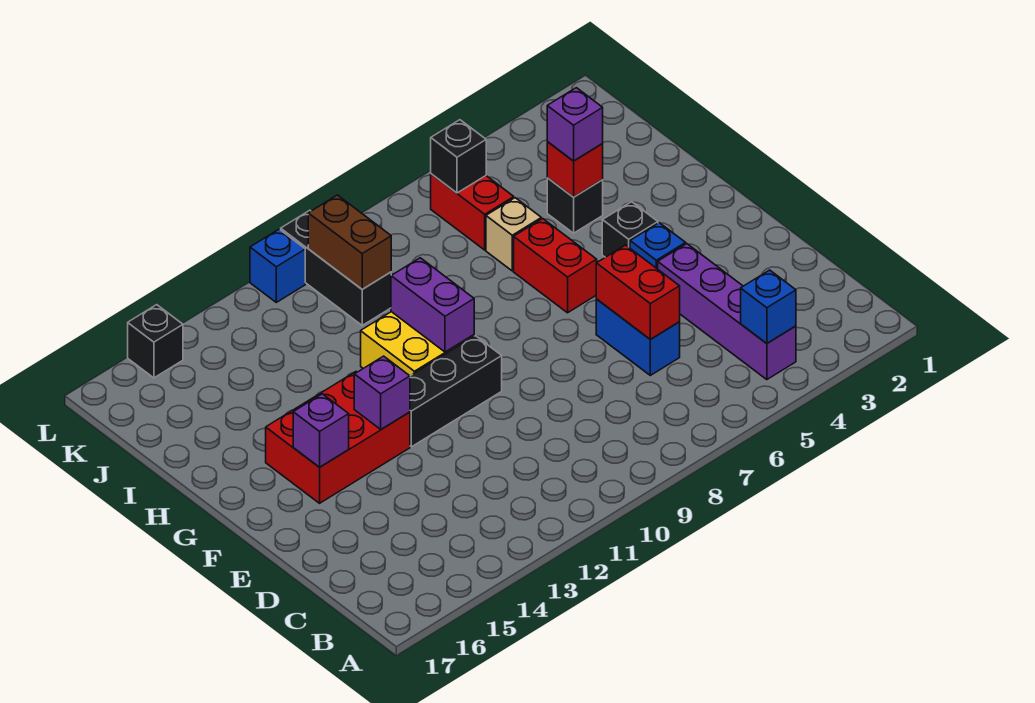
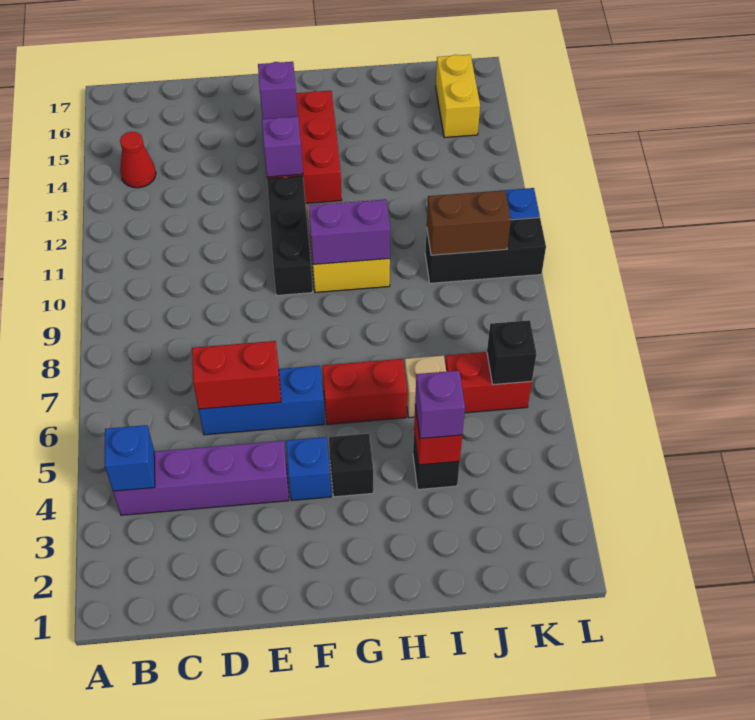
none -> red 1x1 cone [120,132,156,188]
blue 1x2 brick [596,299,680,375] -> blue 1x3 brick [199,366,325,435]
none -> yellow 1x2 brick [436,55,480,138]
black 1x1 brick [128,305,183,378] -> none

